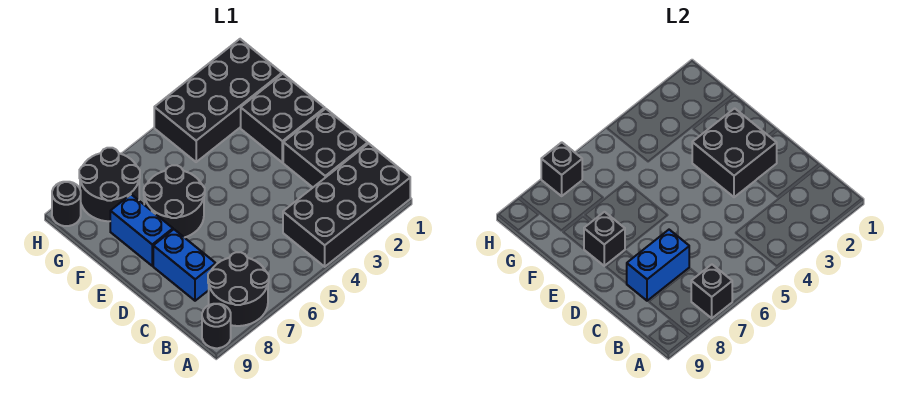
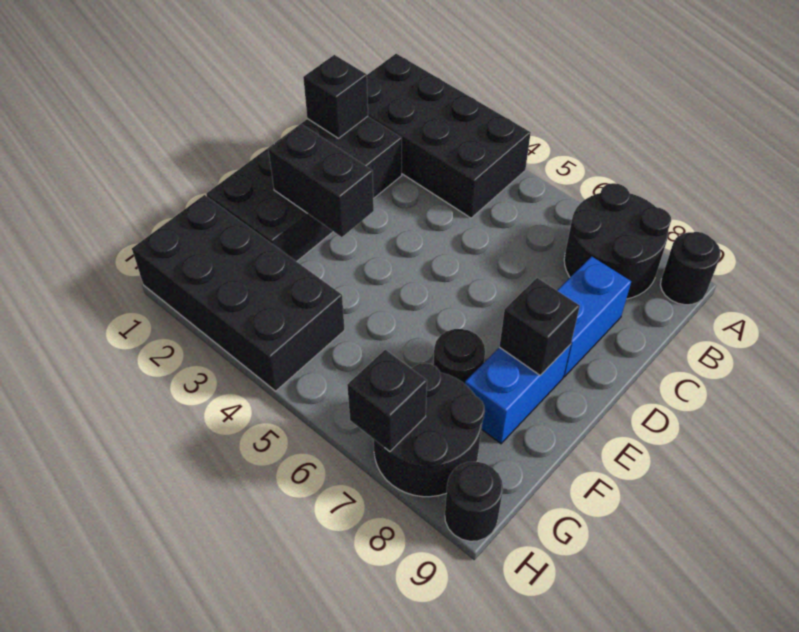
black 1x1 brick [691,265,732,318] -> black 1x1 brick moved to [303,55,368,138]
blue 1x2 brick [627,230,689,301] -> none
black 2x2 brick [692,108,777,197] -> black 1x2 brick [268,125,374,237]
black 2x2 round brick [144,165,205,238] -> black 1x1 round brick [433,329,485,384]

